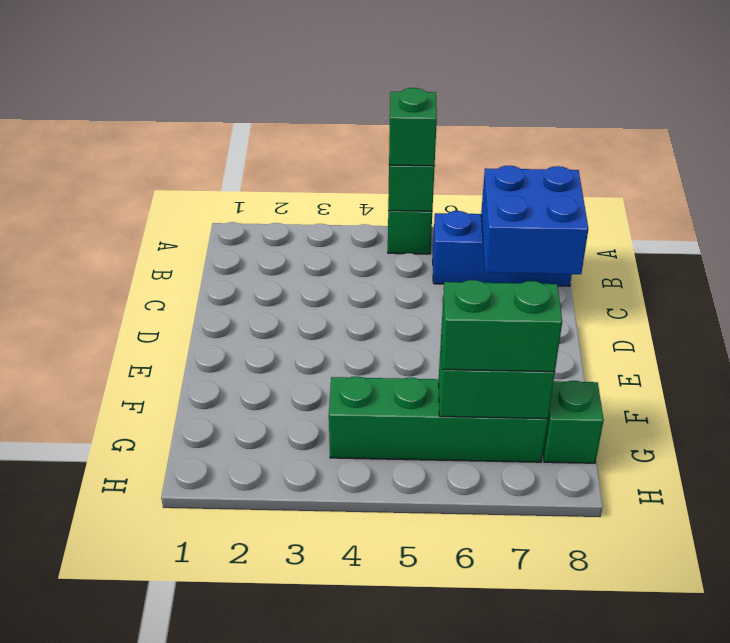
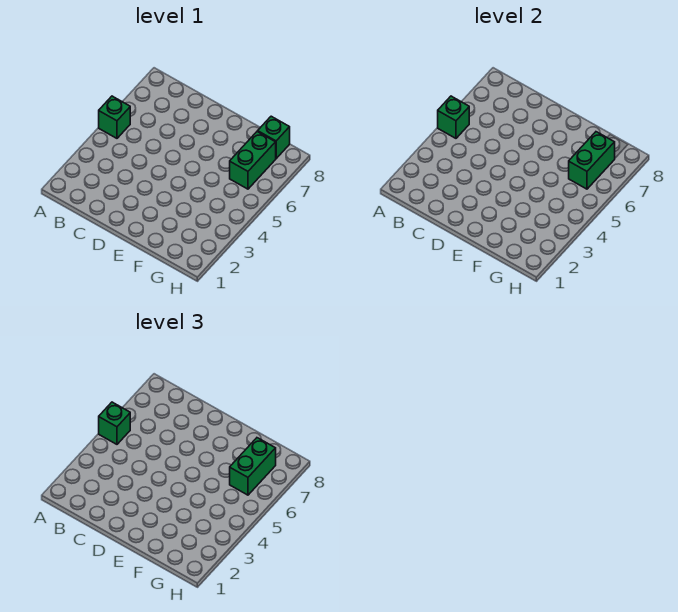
blue 1x3 brick [433,211,572,286] -> none
blue 2x2 brick [481,166,588,274] -> none
green 1x4 brick [329,376,548,462] -> green 1x2 brick [230,132,276,189]

